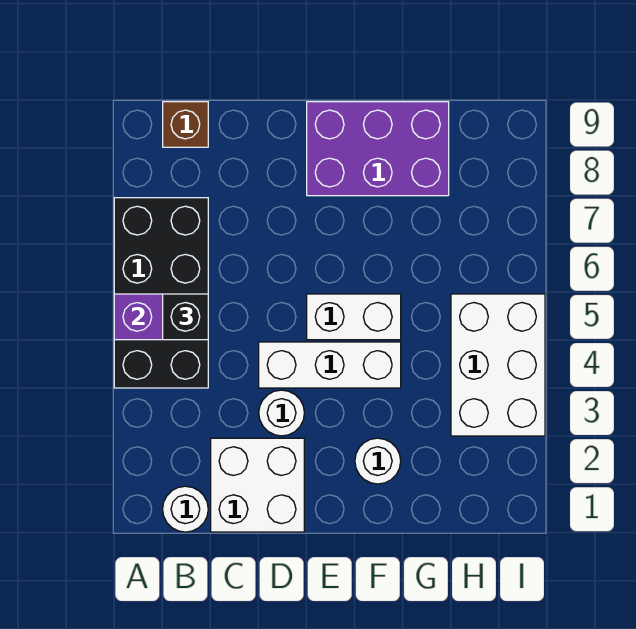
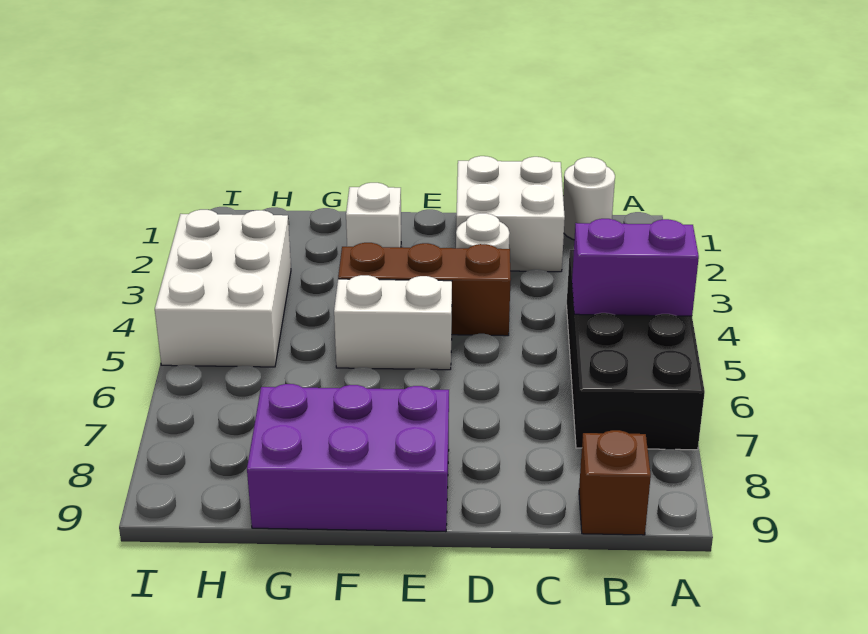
black 1x1 brick [163,294,208,340] -> none
white 1x3 brick [259,342,401,388] -> brown 1x3 brick [338,243,511,336]
white 1x1 round brick [355,438,401,484] -> white 1x1 brick [346,183,401,247]

